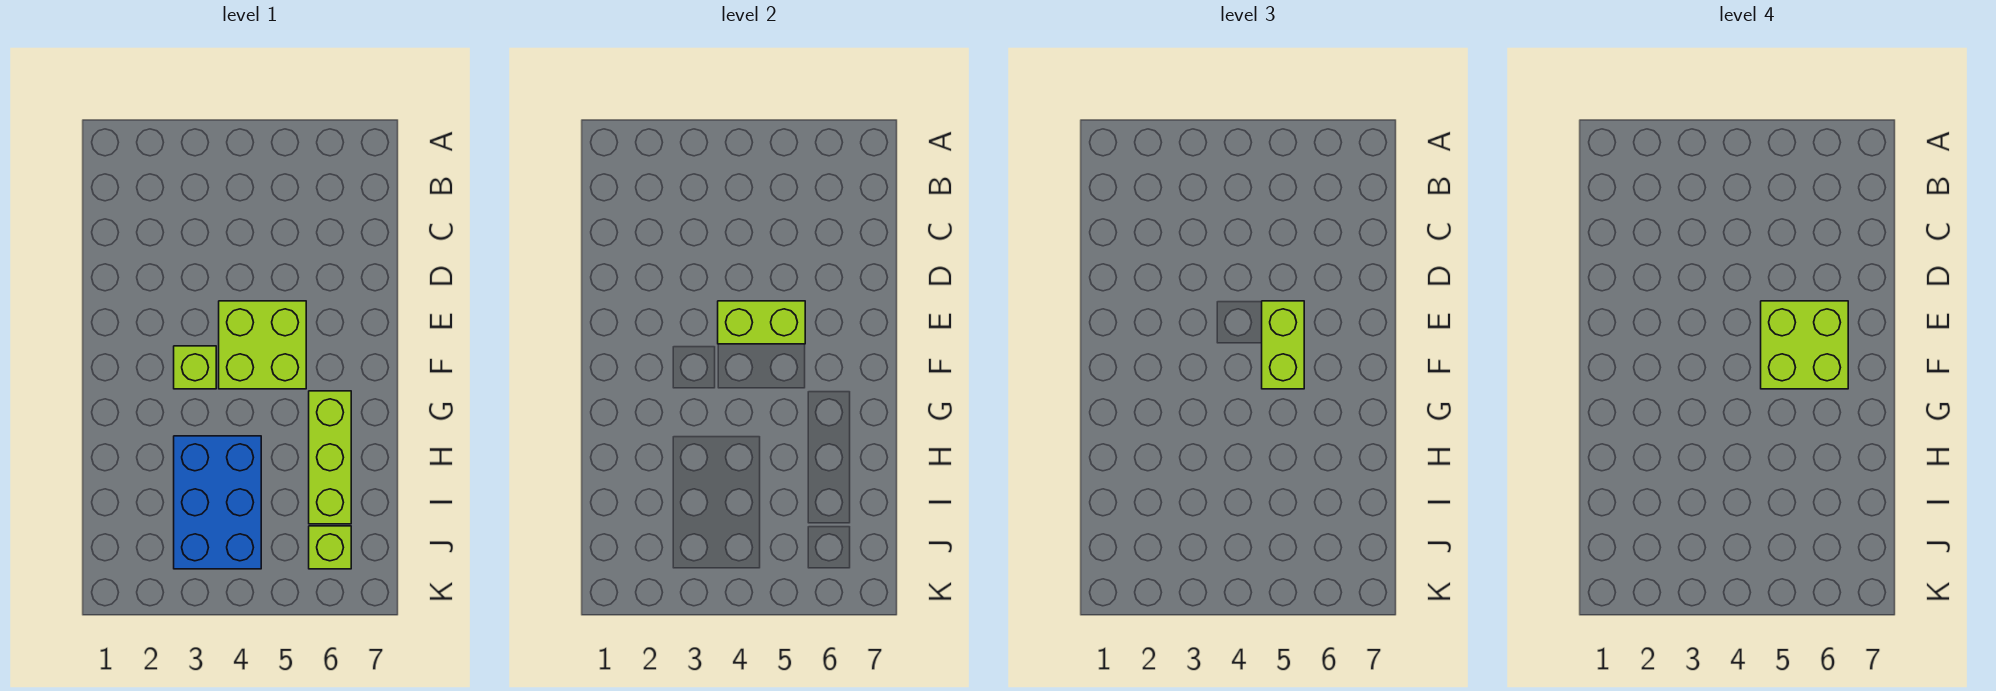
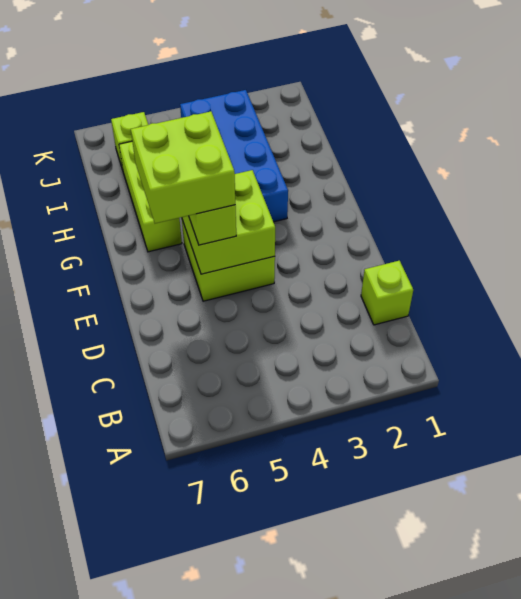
lime 1x2 brick [718,301,805,344] -> lime 2x2 brick [182,170,275,274]
lime 1x1 brick [174,346,216,389] -> lime 1x1 brick moved to [361,261,413,325]
blue 2x3 brick [174,436,261,569] -> blue 2x4 brick [180,90,288,222]

